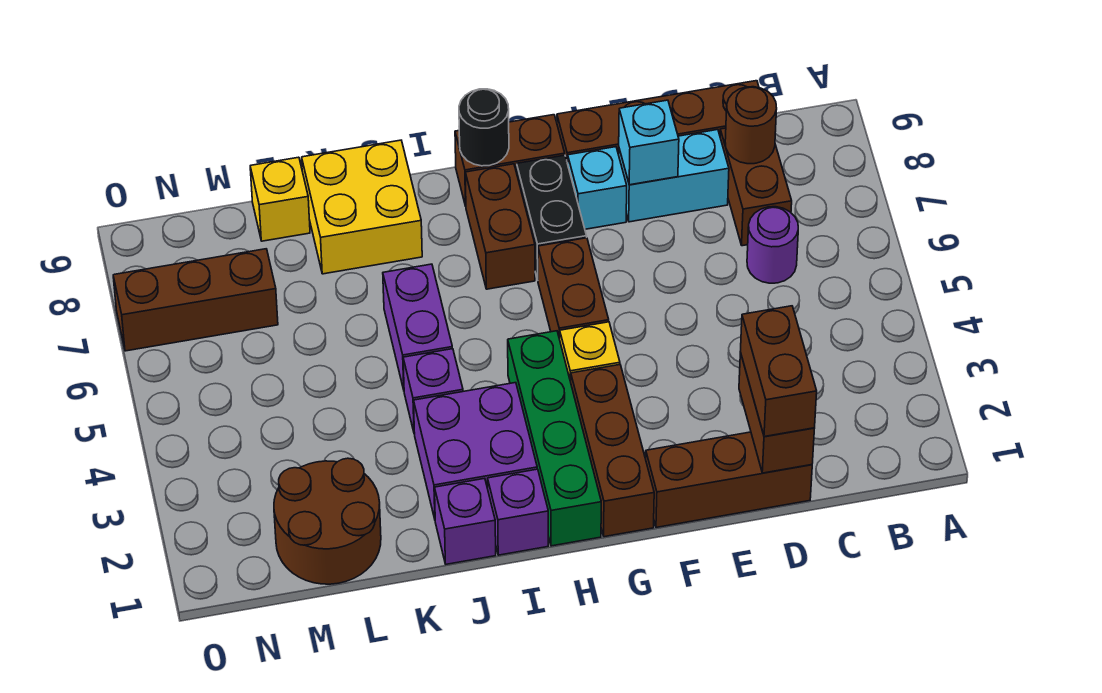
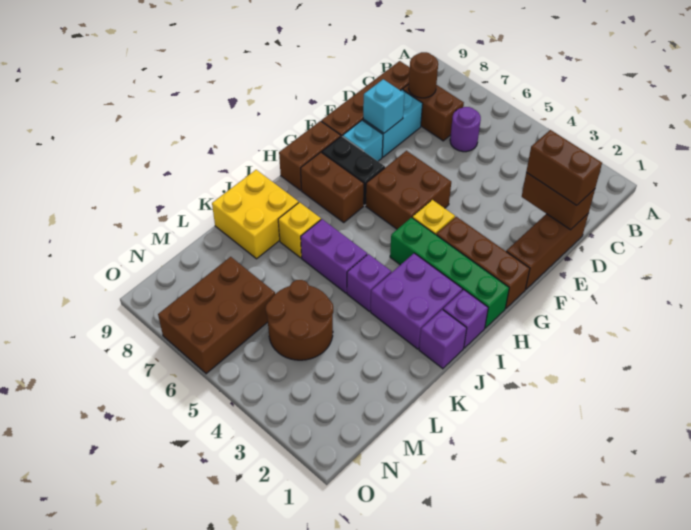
brown 1x2 brick [538,238,609,339] -> brown 2x2 brick [366,151,451,229]
black 1x1 round brick [459,89,509,166] -> none
brown 2x2 round brick [274,458,381,584] -> brown 2x2 round brick moved to [266,280,333,360]
yellow 1x1 brick [250,157,310,241] -> yellow 1x1 brick moved to [278,202,321,258]
brown 1x3 brick [113,249,278,351] -> brown 2x3 brick [158,257,275,374]

